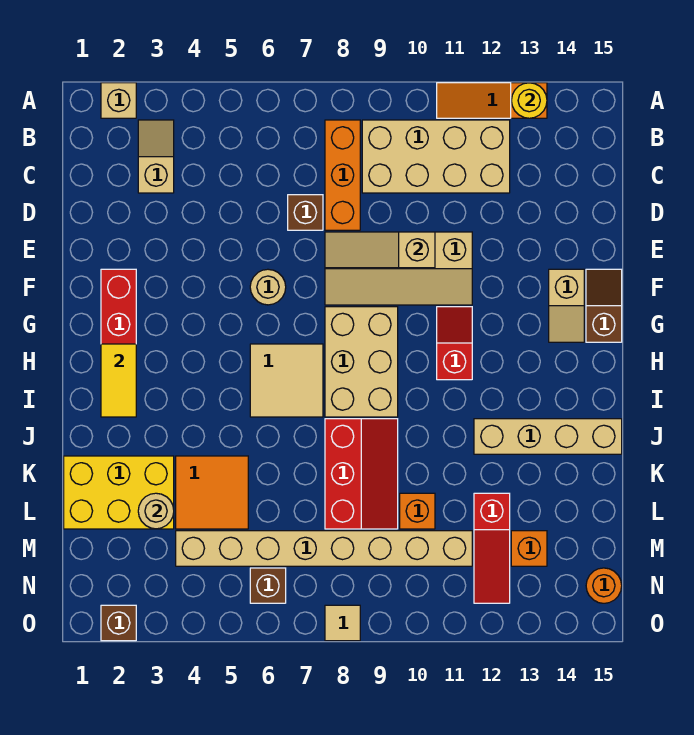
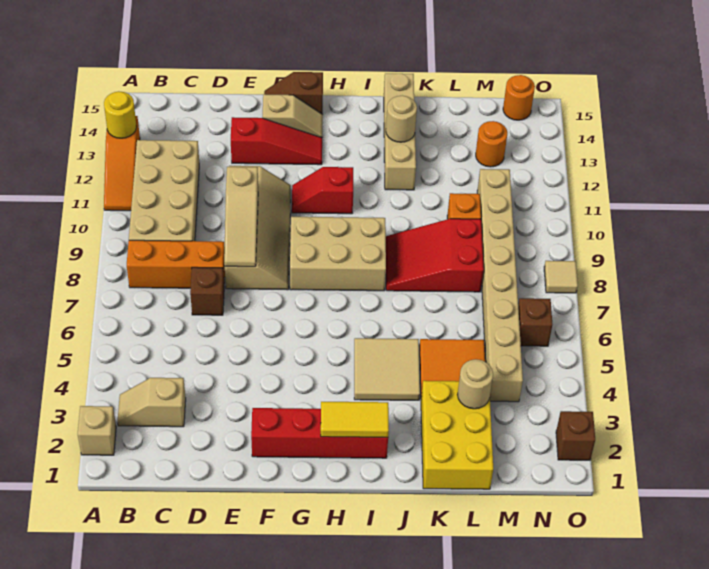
tan 1x1 round brick [250,269,286,305] -> tan 1x1 round brick moved to [386,96,417,142]
tan 2x2 tile [250,344,323,417] -> tan 2x2 tile moved to [354,338,420,400]
red 2x3 slope [325,419,398,529] -> red 2x3 slope turned to [386,219,484,292]
red 1x3 slope [474,493,510,603] -> red 1x3 slope moved to [231,117,322,165]
orange 1x1 brick [511,531,547,566] -> orange 1x1 round brick [476,121,508,167]

